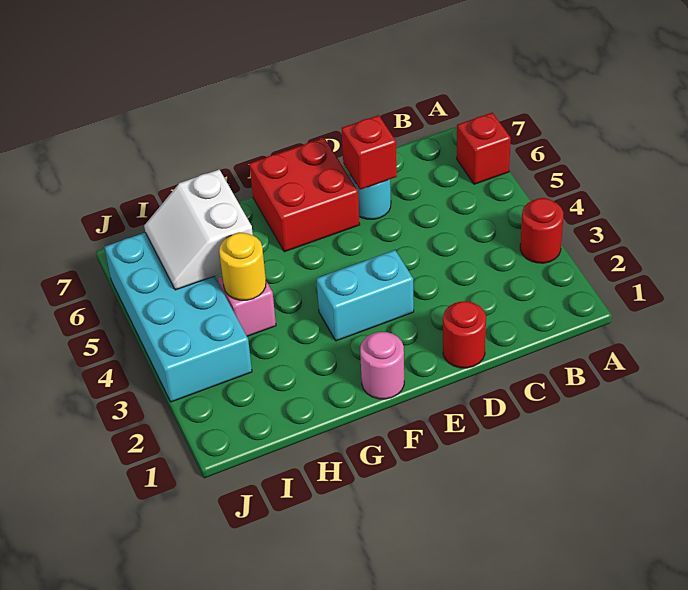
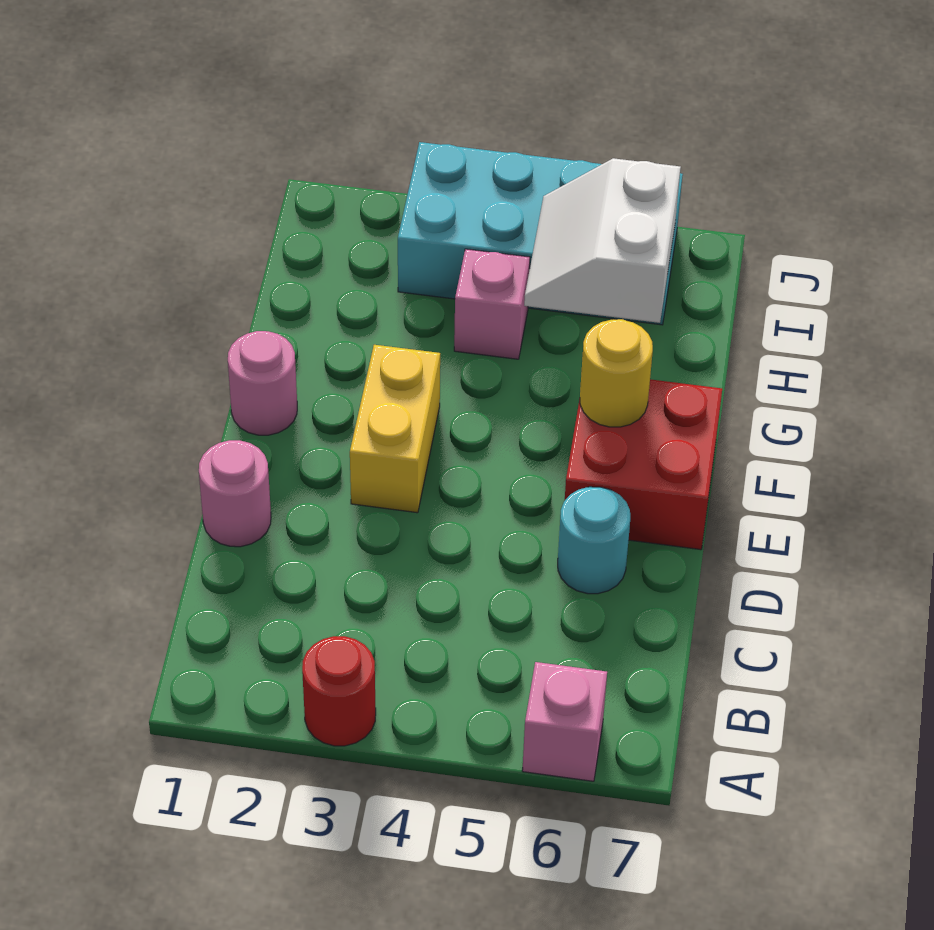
red 1x1 brick [457,113,511,184] -> pink 1x1 brick [522,662,607,781]
red 1x1 round brick [443,301,486,368] -> pink 1x1 round brick [199,440,271,547]
red 1x1 brick [342,115,397,190] -> none
cyan 1x2 brick [317,250,414,341] -> yellow 1x2 brick [350,345,440,513]
yellow 1x1 round brick [219,233,266,300] -> yellow 1x1 round brick moved to [580,319,653,427]
white 2x2 slope [144,170,253,290] -> white 2x2 slope turned to [524,158,681,323]

